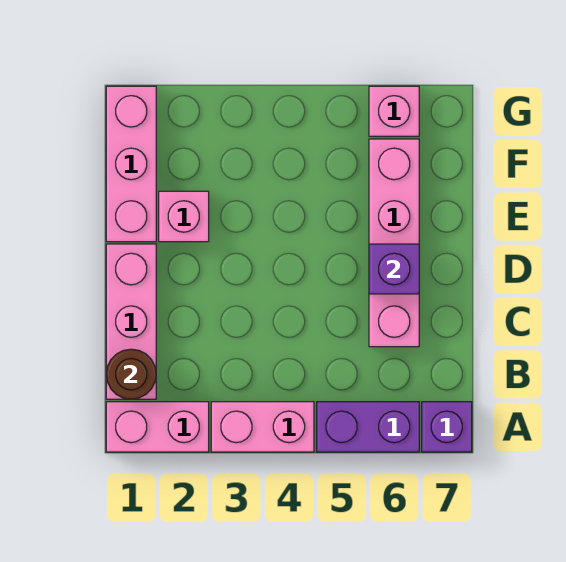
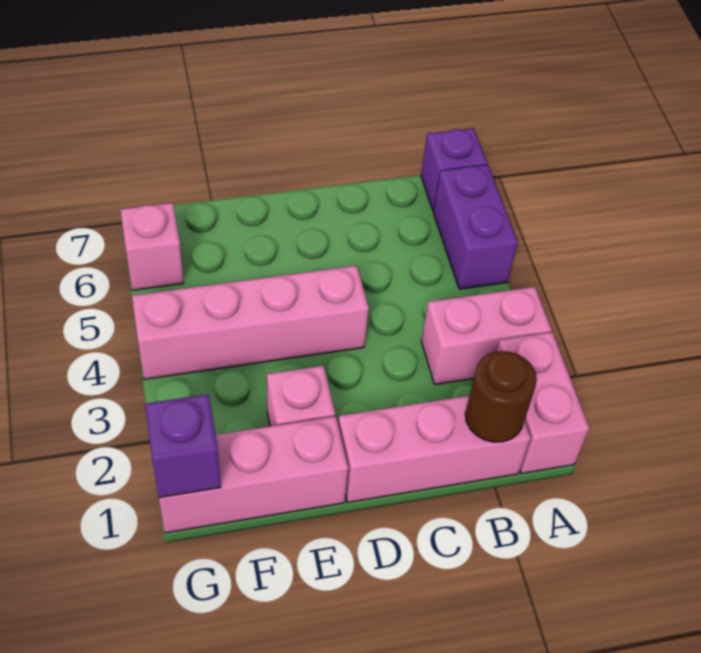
pink 1x2 brick [211,402,314,452] -> pink 1x2 brick turned to [421,287,552,385]
pink 1x4 brick [369,139,419,347] -> pink 1x4 brick moved to [132,266,369,379]
purple 1x1 brick [369,244,419,294] -> purple 1x1 brick moved to [145,394,221,498]

